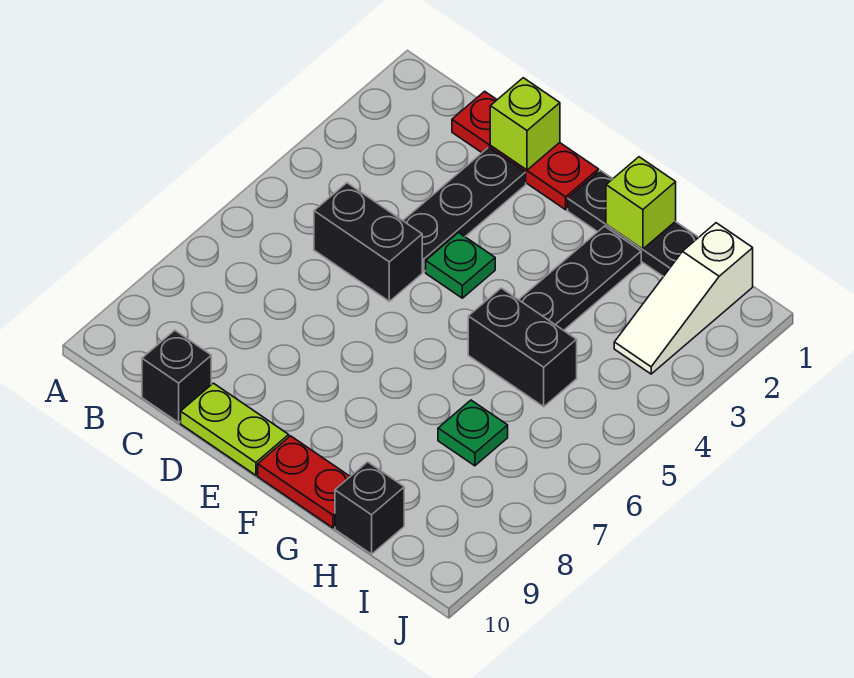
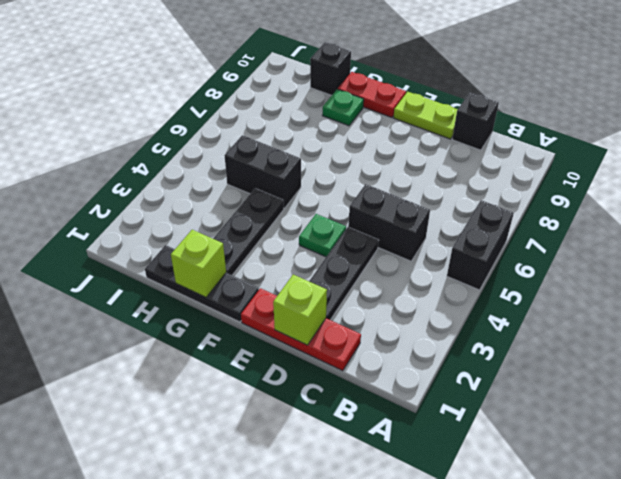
none -> black 1x2 brick [447,200,514,290]
green 1x1 plate [438,400,508,466] -> green 1x1 plate moved to [322,89,364,126]
white 1x3 slope [614,223,753,374] -> none

